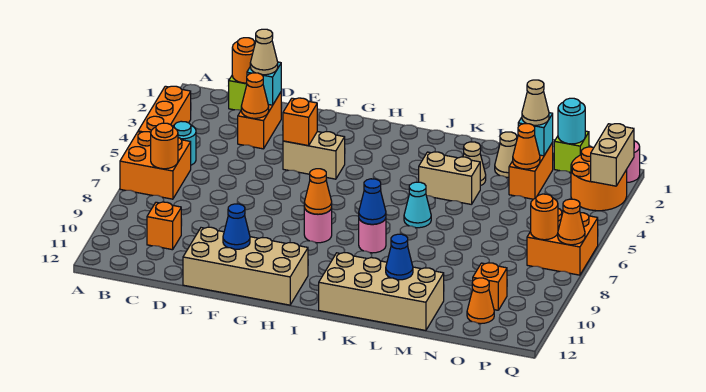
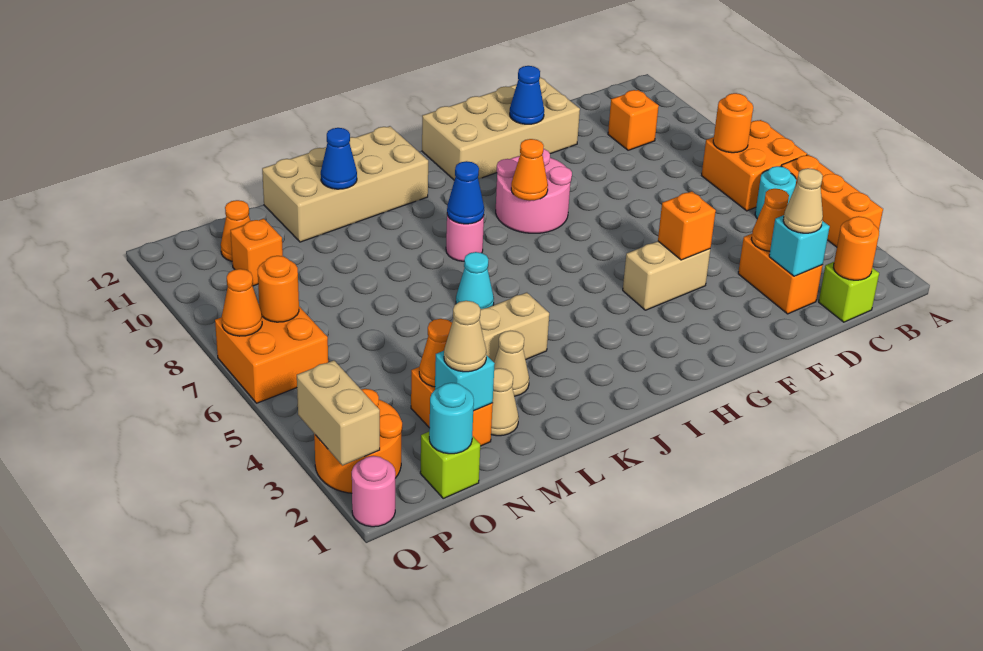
pink 1x1 round brick [304,207,332,243] -> pink 2x2 round brick [496,149,572,233]

